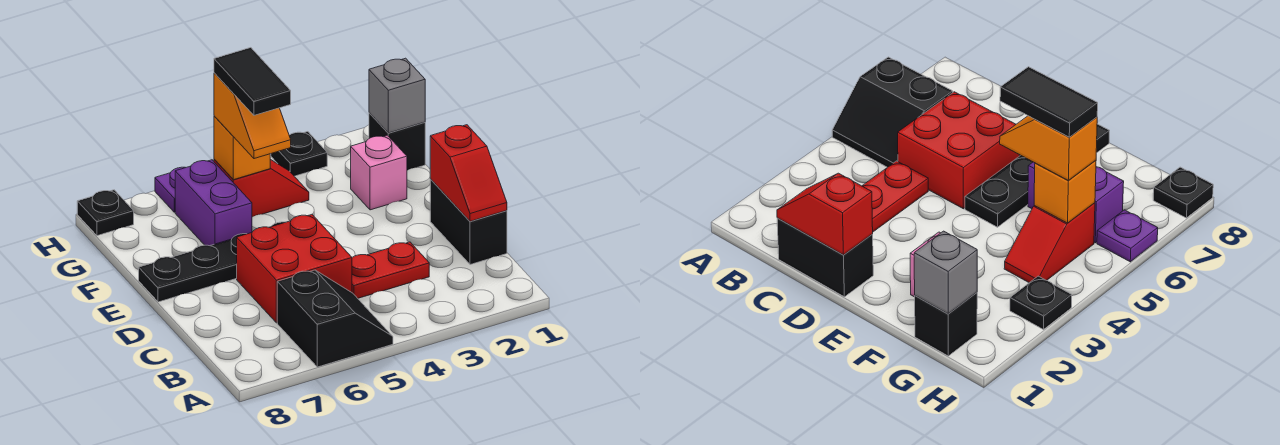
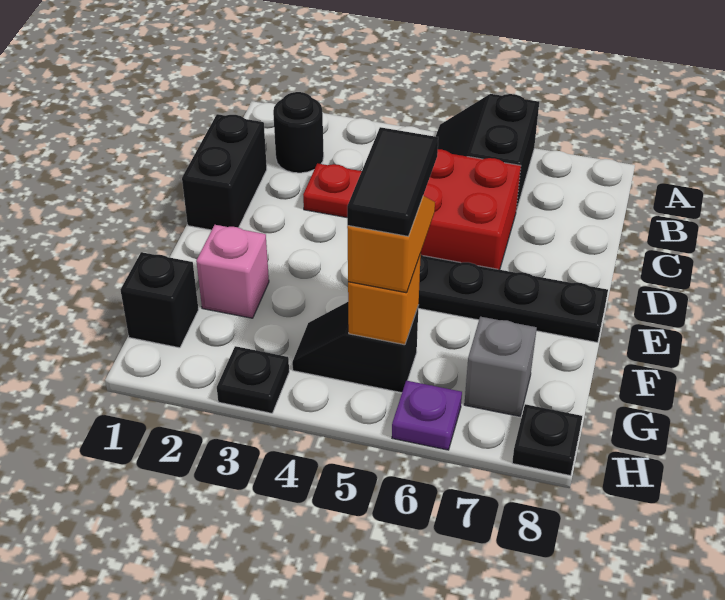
none -> black 1x1 round brick [273,92,324,173]
red 1x2 slope [430,125,507,221] -> none
purple 1x2 brick [175,160,252,246] -> none
grey 1x1 brick [369,58,425,133] -> grey 1x1 brick moved to [464,317,537,416]
red 1x2 slope [214,159,309,217] -> black 1x2 slope [292,302,419,393]

